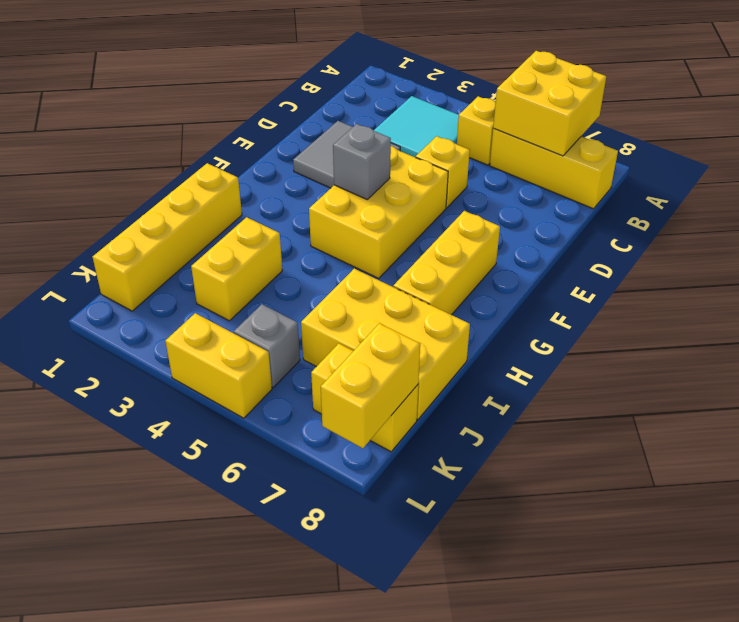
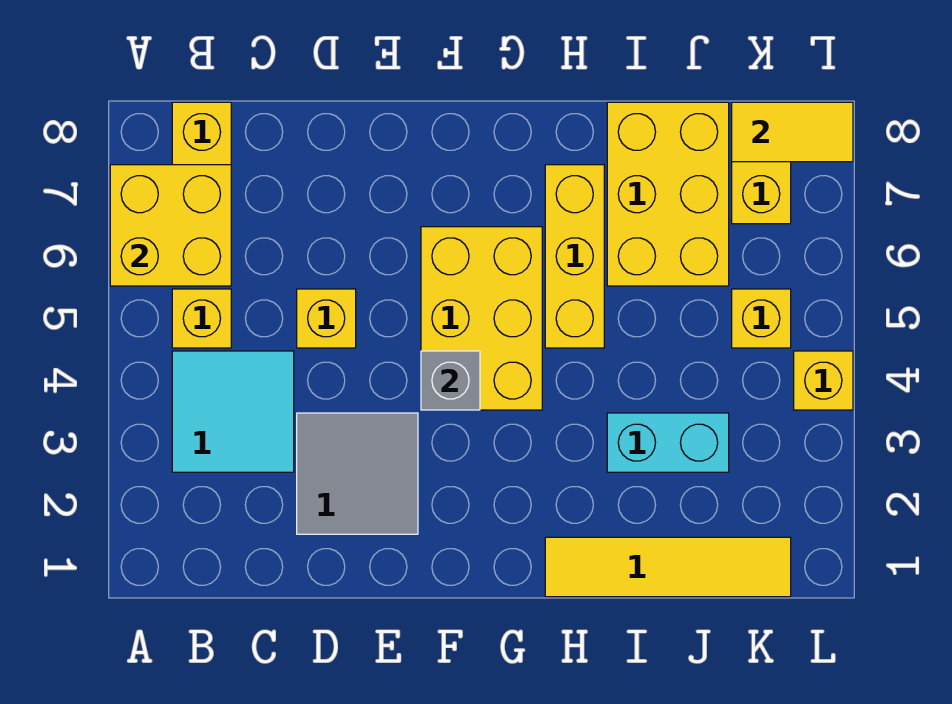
yellow 2x3 brick [309,146,448,278] -> yellow 2x3 brick turned to [421,227,542,410]
yellow 1x3 brick [393,211,500,315] -> yellow 1x3 brick turned to [545,165,604,348]
yellow 1x4 brick [93,163,242,311] -> yellow 1x4 tile [545,537,791,597]
yellow 1x2 brick [191,217,282,321] -> cyan 1x2 brick [607,413,729,472]
grey 1x1 brick [234,304,300,387] -> yellow 1x1 brick [732,289,791,348]
yellow 1x2 brick [321,323,420,448] -> yellow 1x2 tile [732,102,853,162]
yellow 1x2 brick [165,313,272,418] -> yellow 1x1 brick [794,351,853,410]

